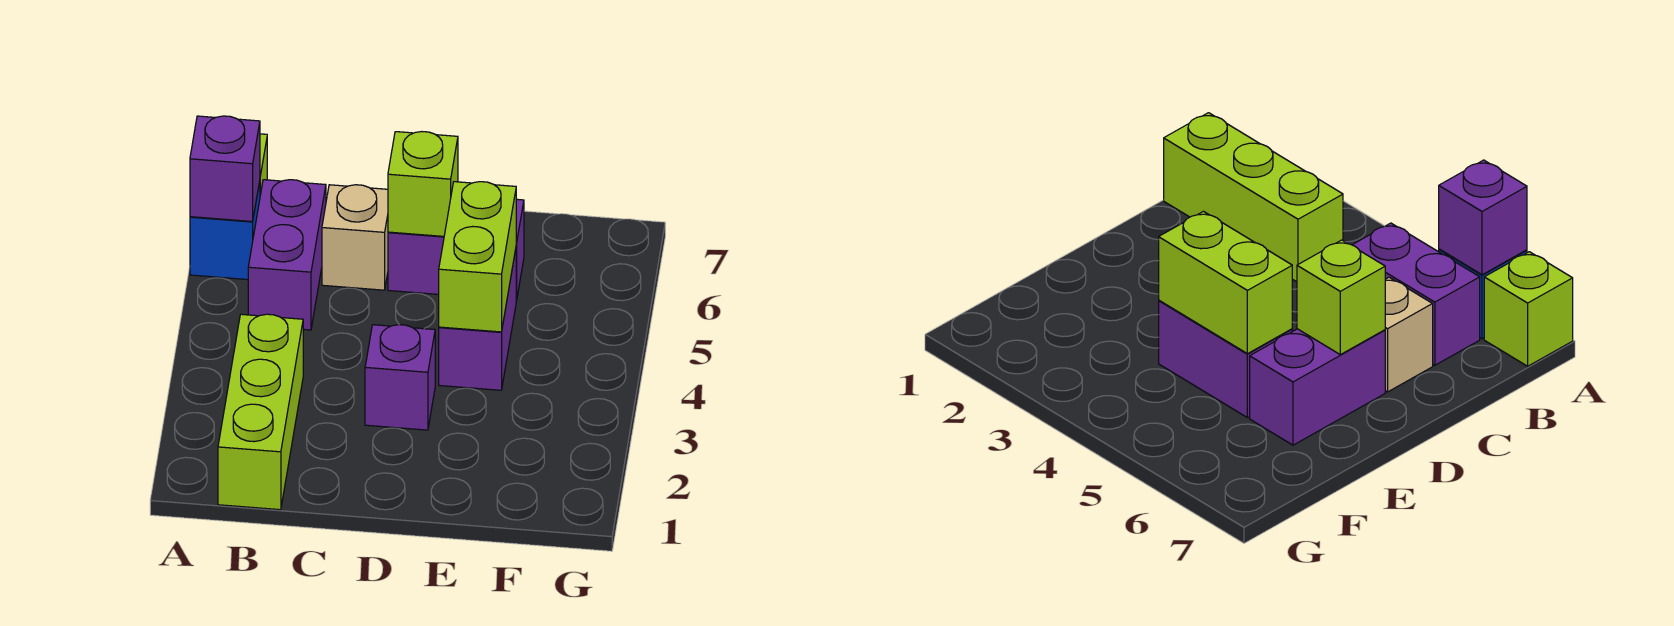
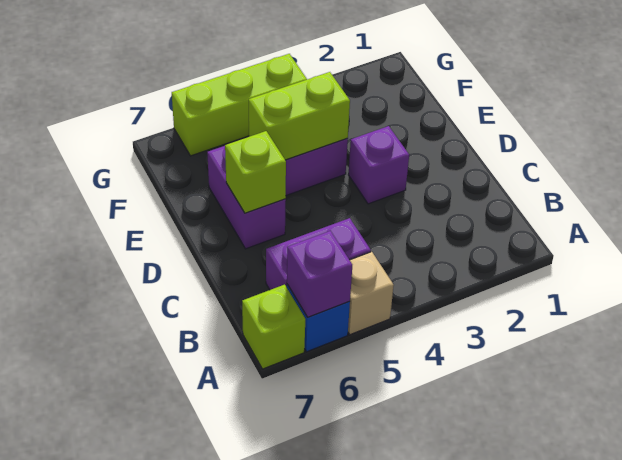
lime 1x3 brick [218,314,303,510] -> lime 1x3 brick moved to [172,54,307,156]
tan 1x1 brick [322,185,388,290] -> tan 1x1 brick moved to [348,252,394,335]

